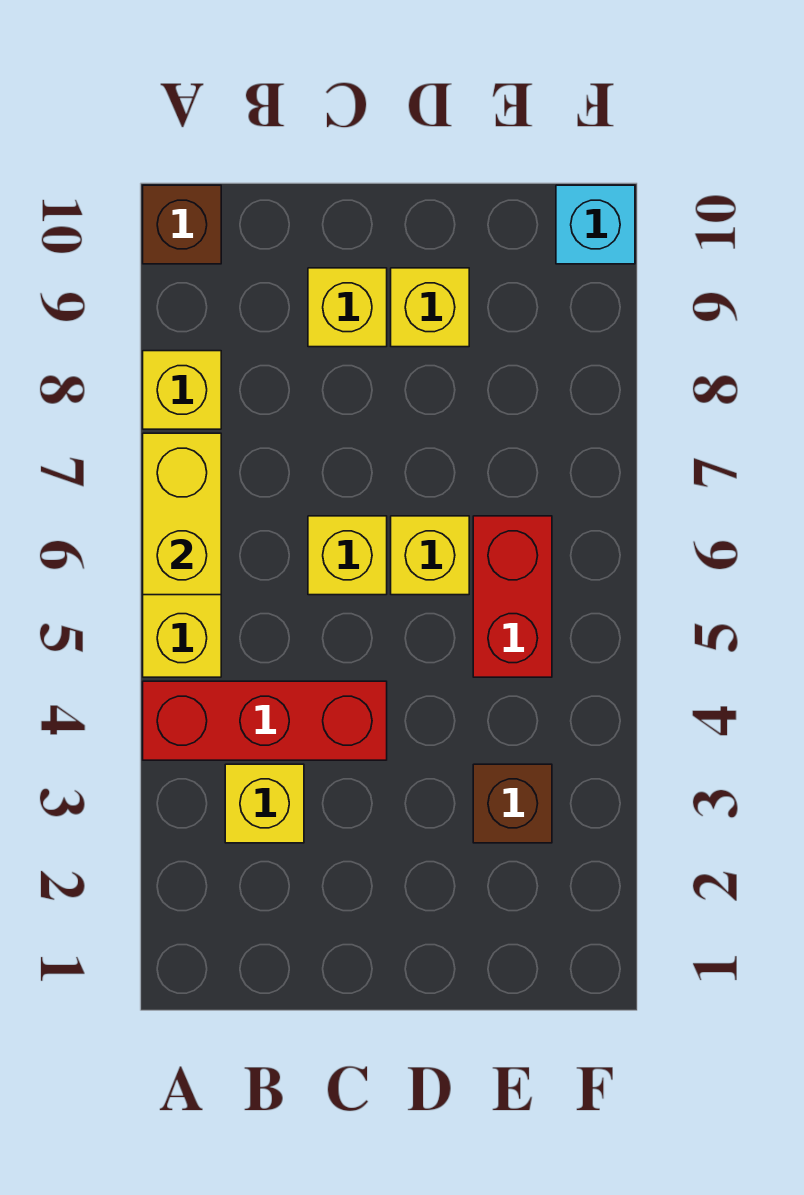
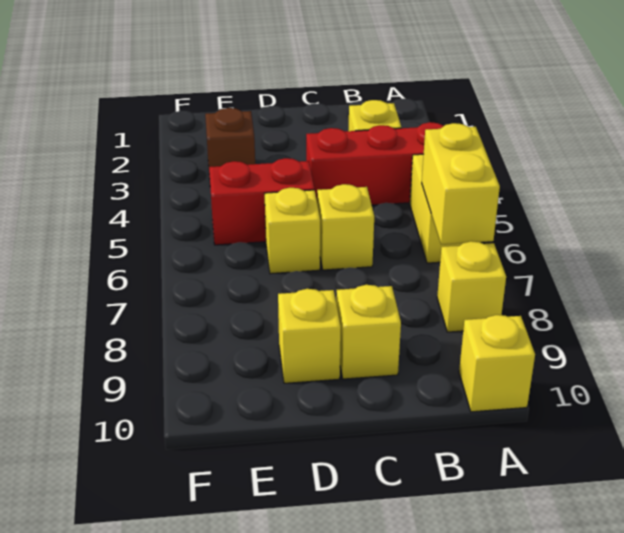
brown 1x1 brick [143,185,221,264] -> yellow 1x1 brick [459,315,535,412]
red 1x2 brick [473,516,552,677] -> red 1x2 brick turned to [209,158,314,245]
cyan 1x1 brick [556,185,635,264] -> none

